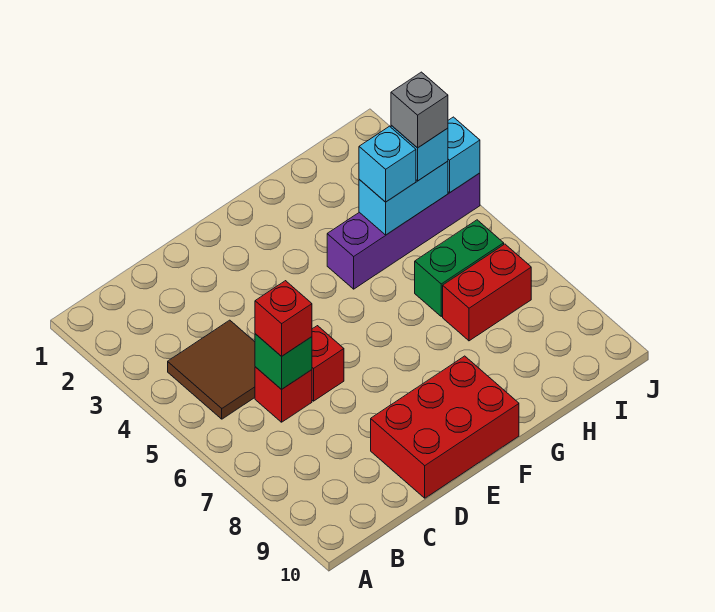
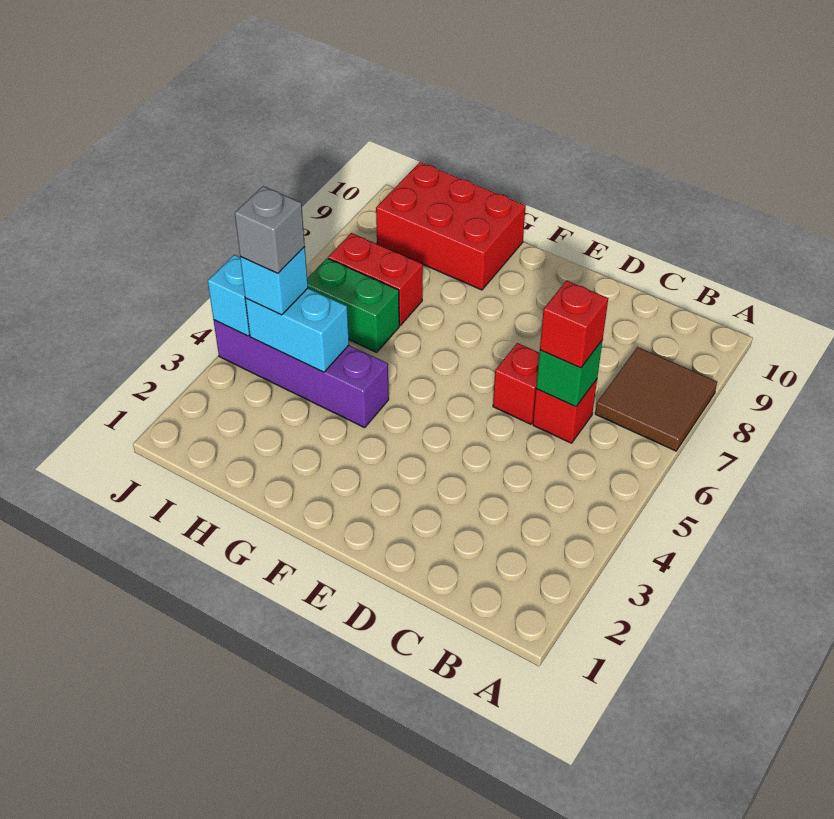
brown 2x2 tile [168,320,255,419] -> brown 2x2 tile moved to [595,347,717,451]
red 2x3 brick [371,356,519,498] -> red 2x3 brick moved to [376,162,526,290]
cyan 1x1 brick [359,126,416,202] -> none

